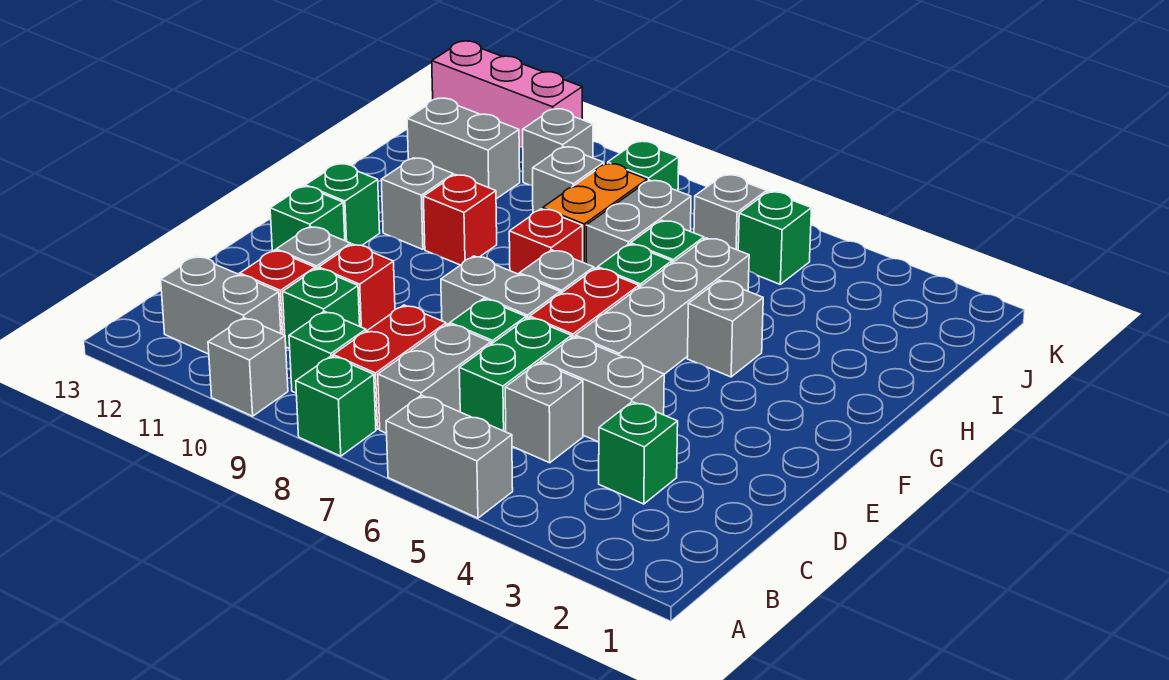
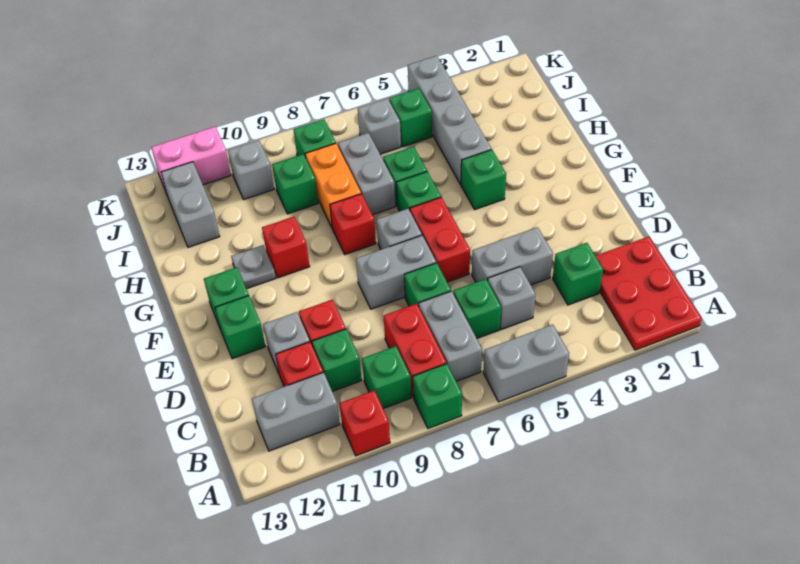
none -> red 2x3 plate [596,237,702,350]
grey 1x1 brick [208,318,288,416] -> red 1x1 brick [340,390,390,456]
green 1x2 brick [459,317,571,432] -> green 1x1 brick [453,279,501,338]
grey 1x4 brick [575,238,749,374] -> grey 1x4 brick moved to [408,56,491,185]
grey 1x1 brick [687,280,763,377] -> green 1x1 brick [461,150,506,210]
grey 1x1 brick [381,158,454,249] -> grey 1x1 plate [231,245,276,289]
grey 1x1 brick [533,147,604,213] -> green 1x1 brick [272,154,318,214]
grey 1x2 brick [407,98,520,199] -> grey 1x2 brick turned to [161,162,220,247]
pink 1x3 brick [432,41,582,147] -> pink 1x2 brick [151,127,231,194]

